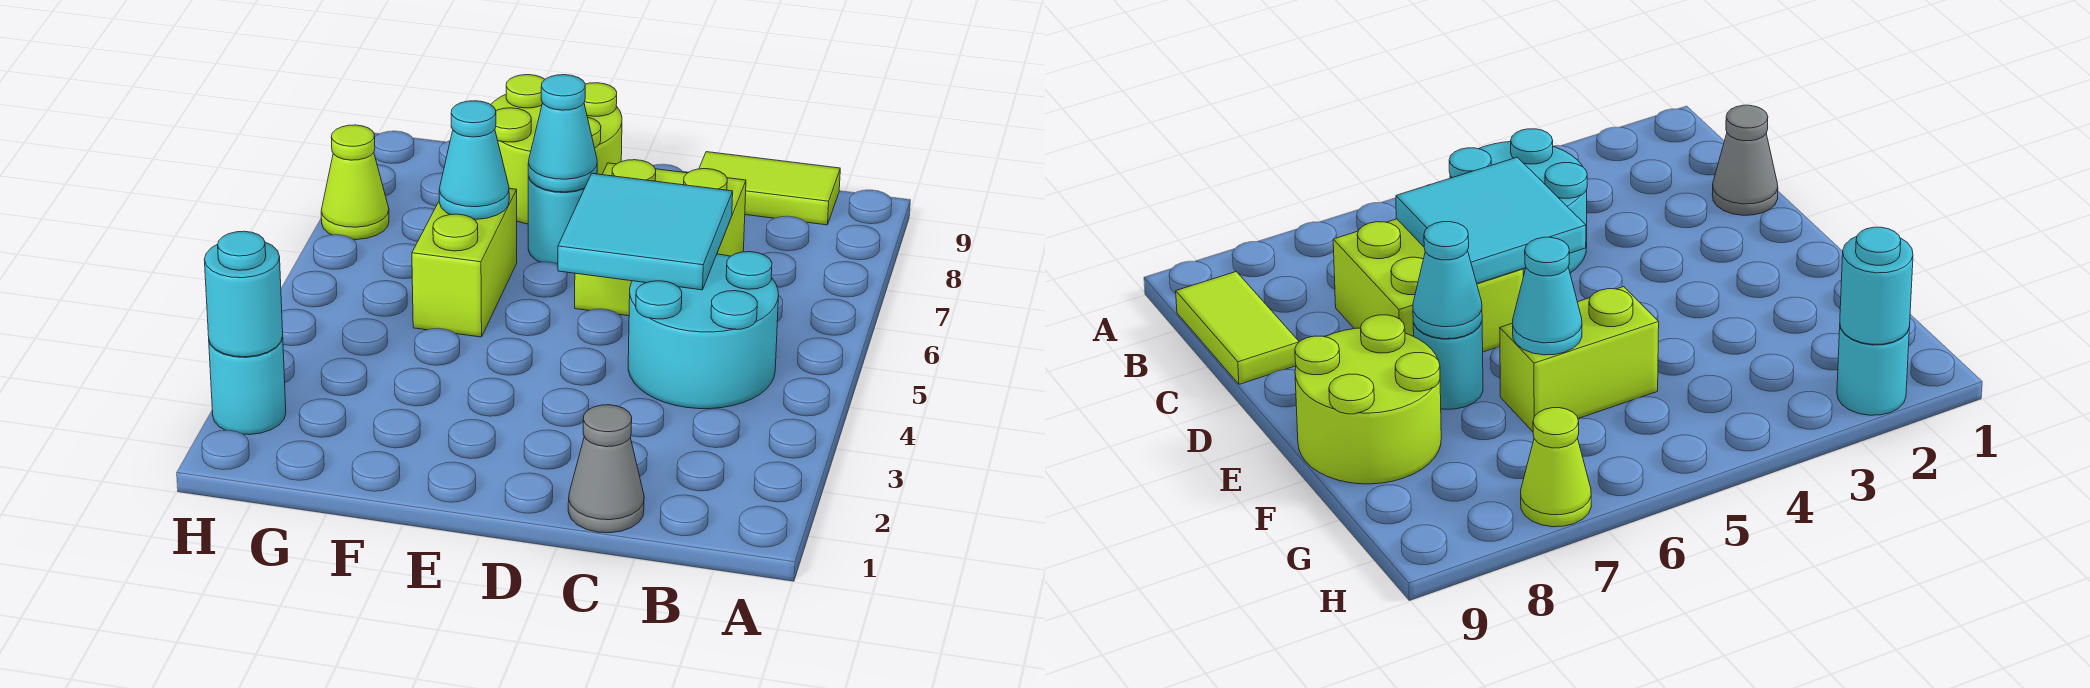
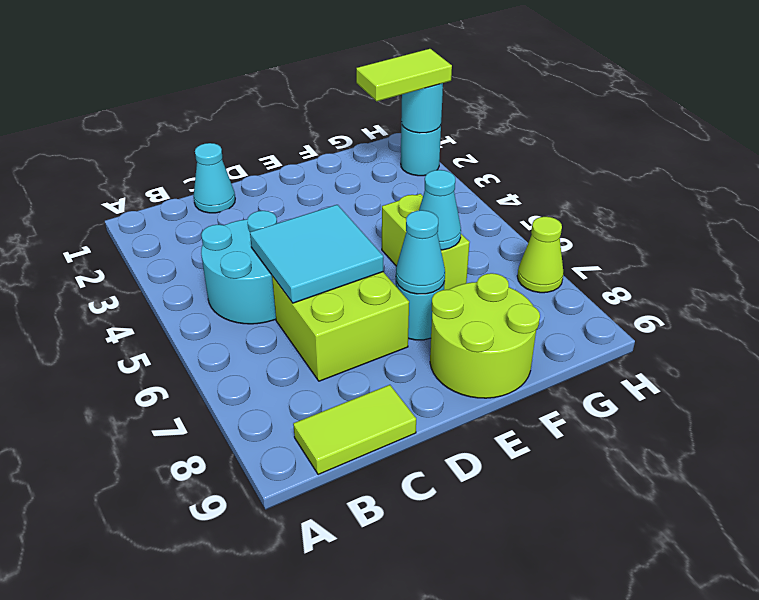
grey 1x1 cone [568,405,644,533] -> cyan 1x1 cone [194,143,235,213]
none -> lime 1x2 tile [356,49,452,101]

